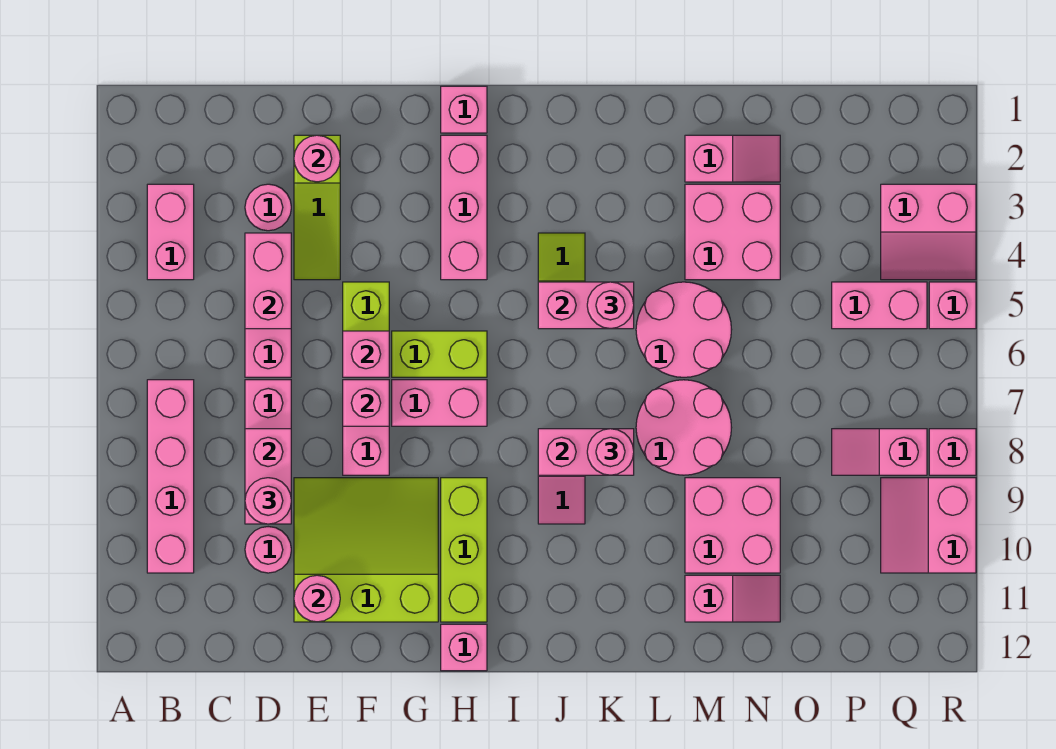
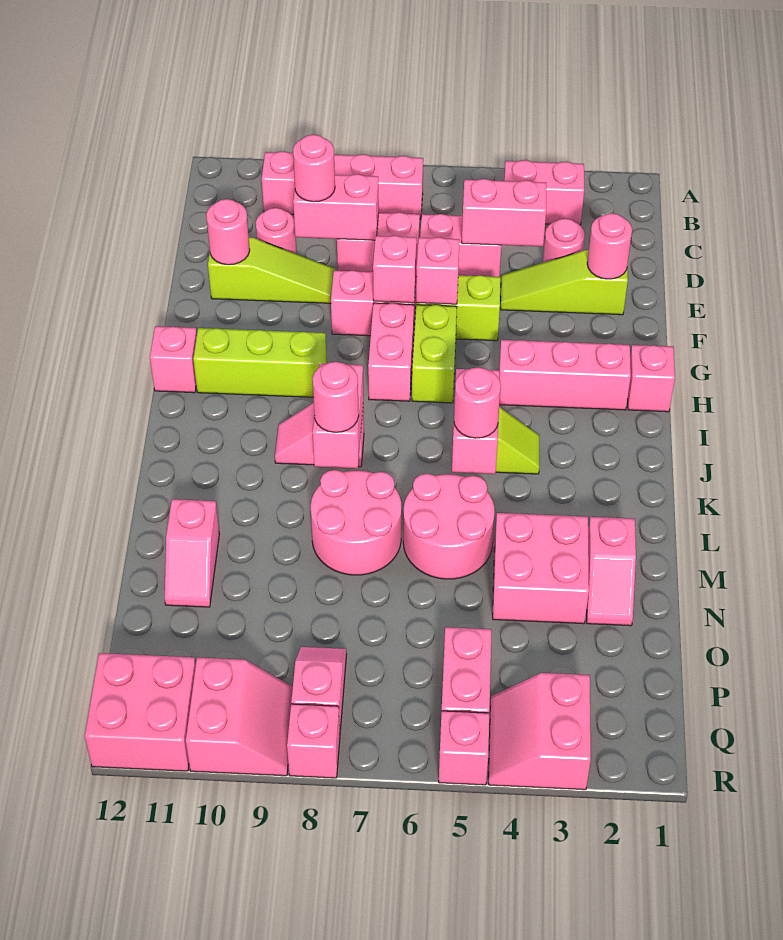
lime 3x3 slope [294,478,438,622] -> lime 1x3 slope [208,237,336,303]
pink 2x2 brick [685,478,780,573] -> pink 2x2 brick moved to [85,653,196,771]
pink 2x2 slope [881,478,976,573] -> pink 2x2 slope turned to [186,657,293,776]

